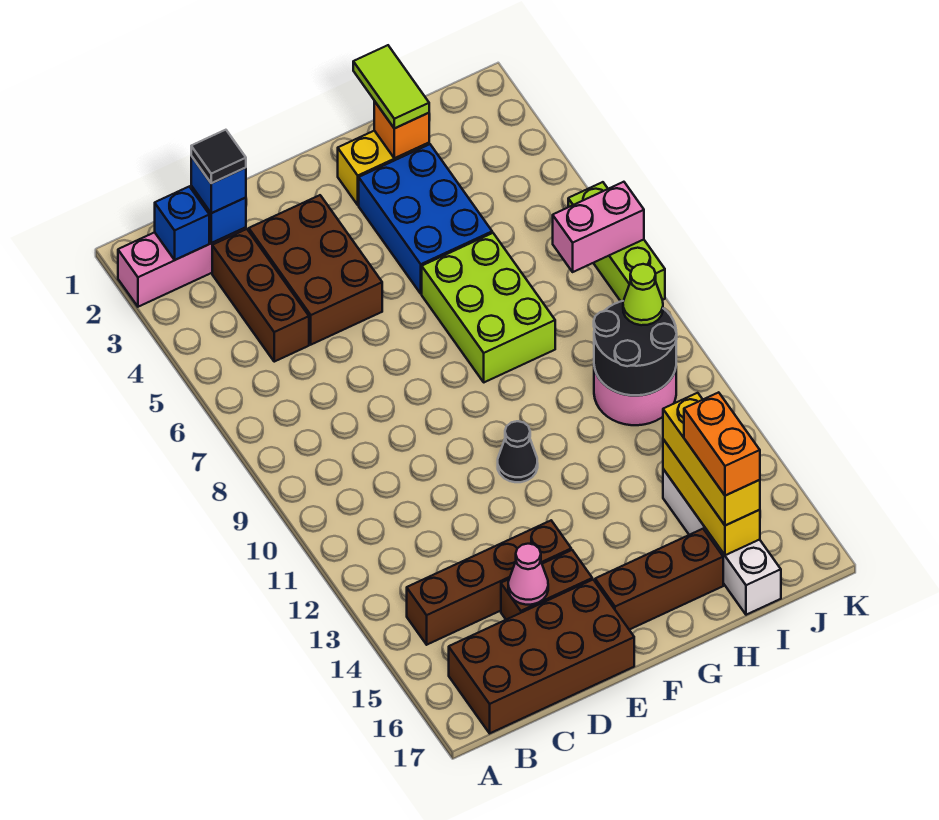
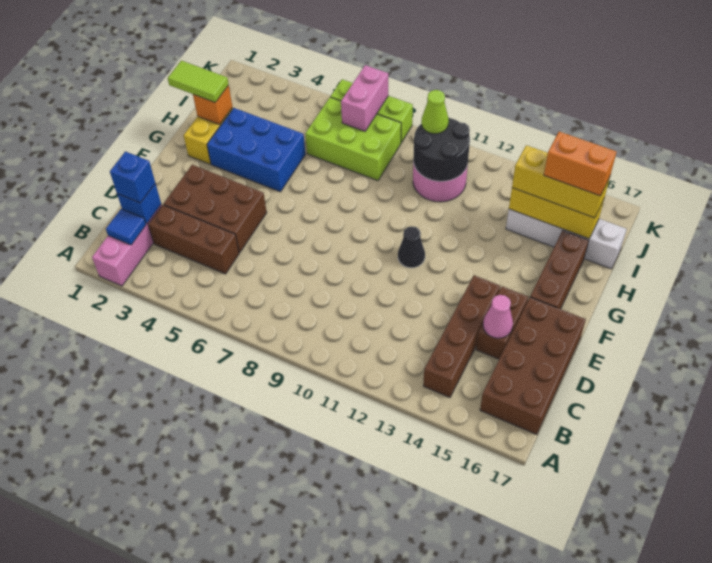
blue 1x1 brick [155,187,209,260] -> blue 1x1 tile [106,209,146,245]
black 1x1 tile [191,130,246,183] -> none
lime 2x3 brick [422,233,555,382] -> lime 2x3 brick moved to [305,97,401,181]

